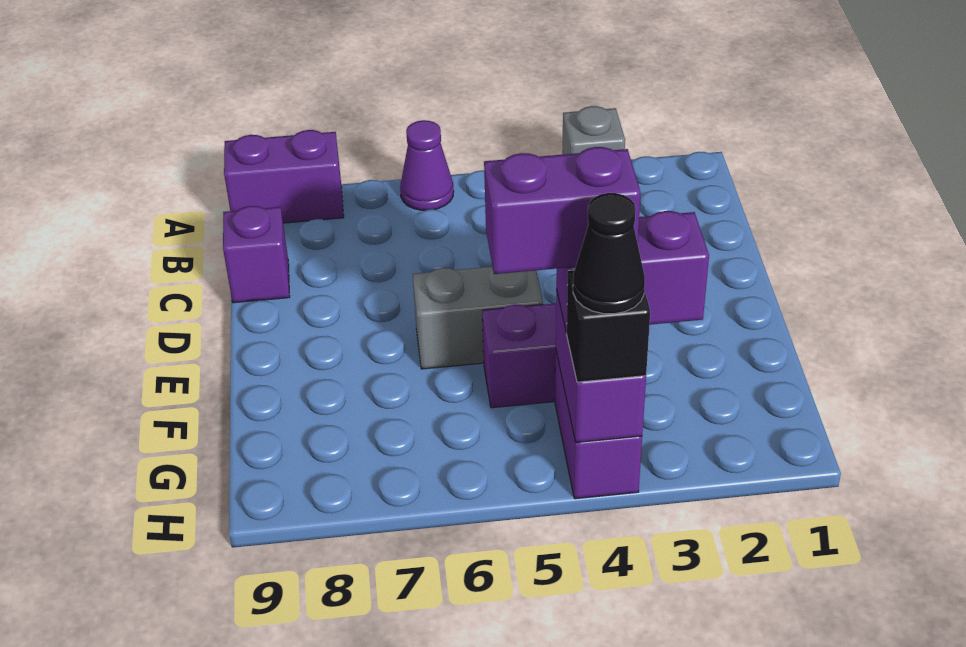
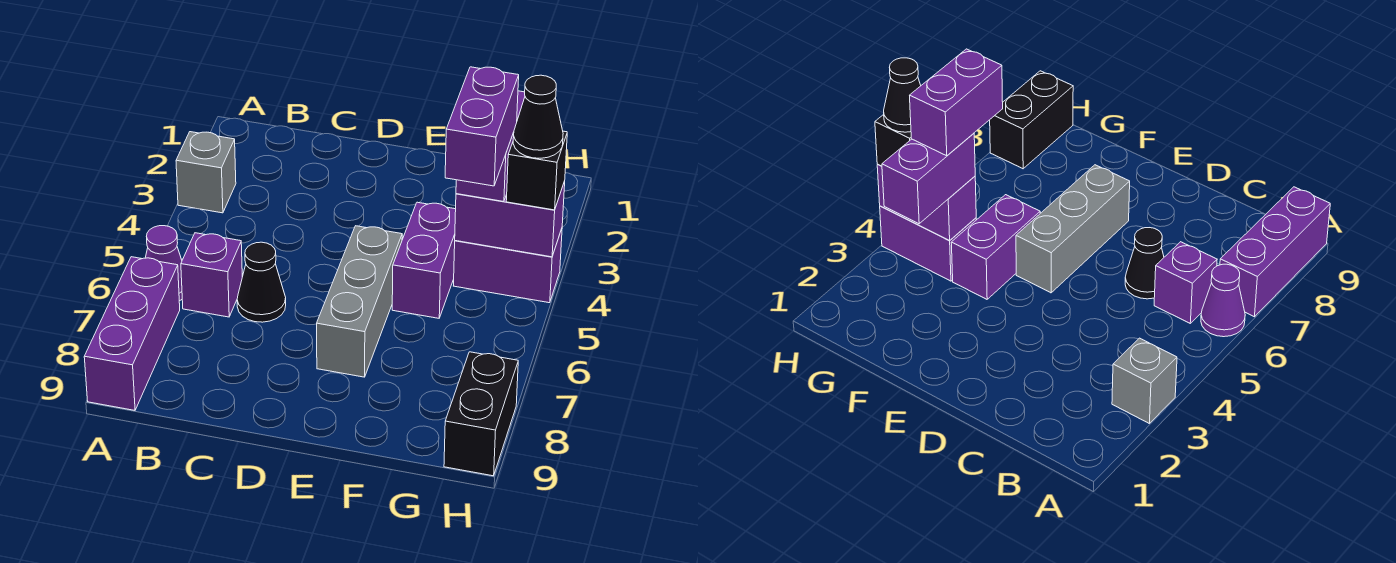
purple 1x2 brick [224,130,344,223] -> purple 1x3 brick [84,257,180,410]
none -> black 1x1 cone [237,242,286,322]
purple 1x1 brick [223,206,290,303] -> purple 1x1 brick moved to [181,233,242,317]
grey 1x2 brick [413,267,543,369] -> grey 1x3 brick [317,226,402,377]
none -> black 1x2 brick [444,352,518,476]

